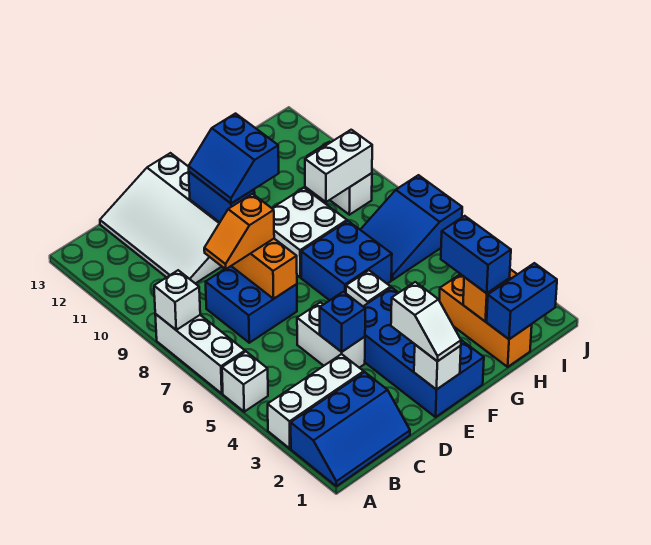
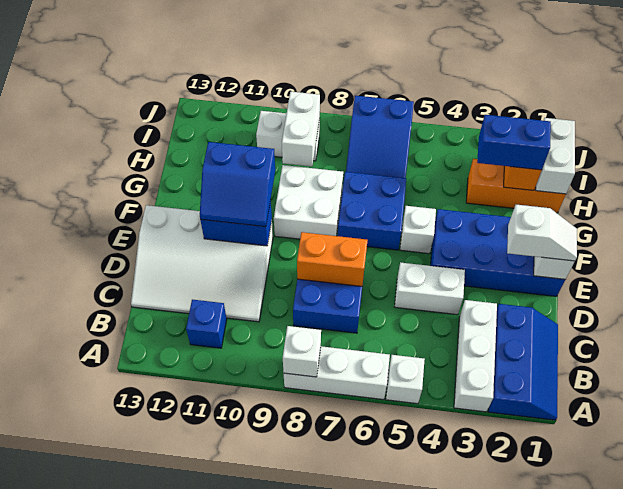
orange 1x2 slope [204,194,274,269] -> none
blue 1x1 brick [320,292,365,352] -> blue 1x1 brick moved to [186,300,227,348]
blue 1x2 brick [487,263,557,339] -> white 1x2 brick [536,118,575,194]

